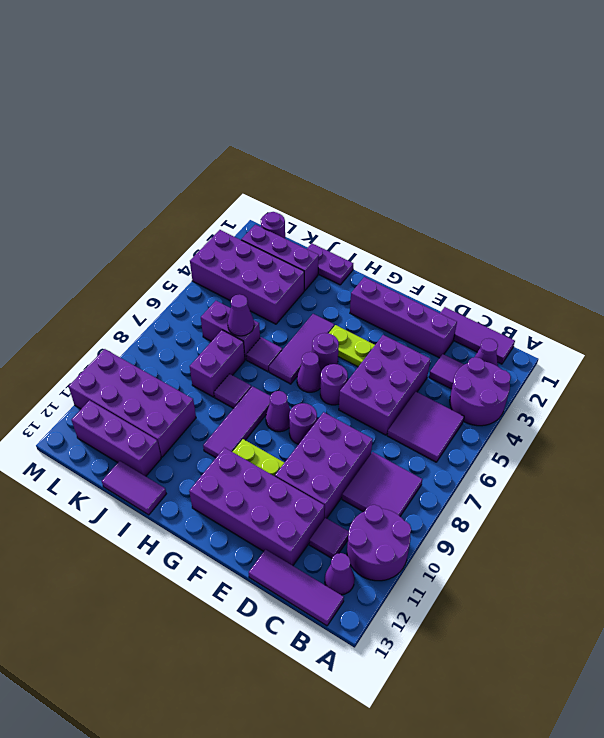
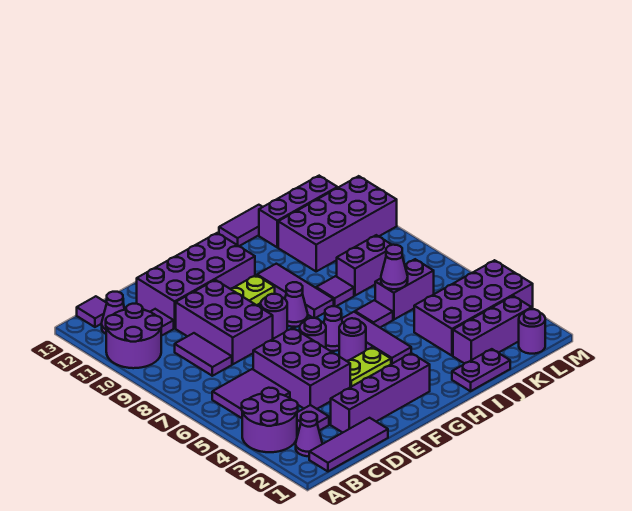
purple 2x2 tile [342,452,422,516] -> purple 1x2 tile [175,333,232,376]
purple 1x3 tile [249,549,344,626] -> purple 1x1 tile [77,296,107,327]
purple 1x2 brick [190,330,245,397] -> purple 1x2 brick turned to [337,235,392,296]

